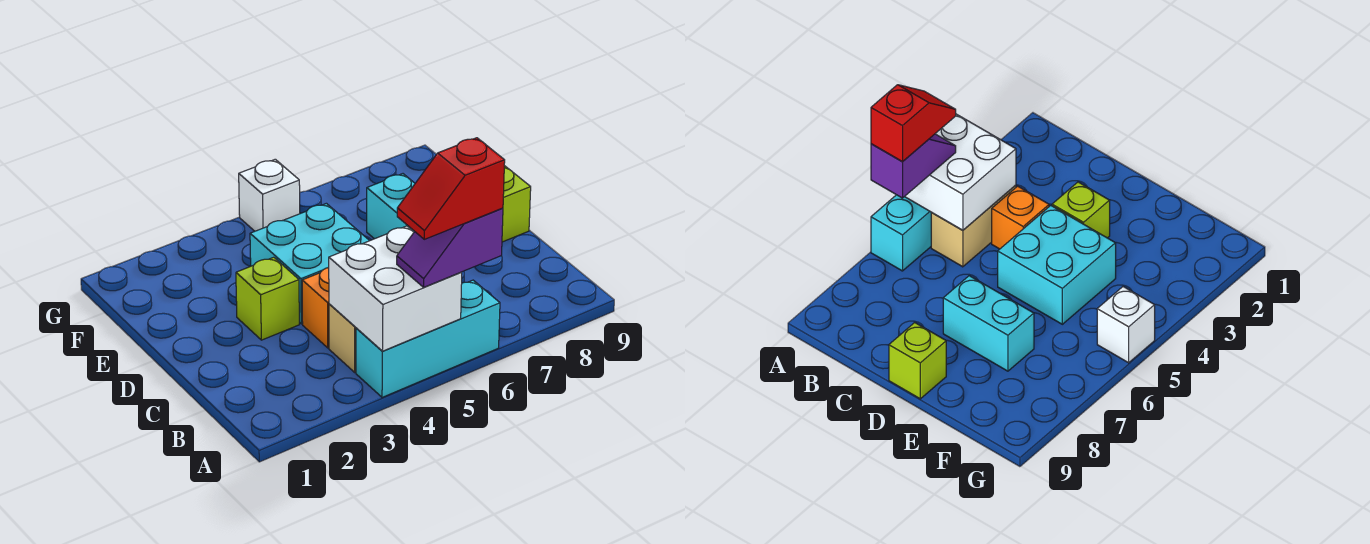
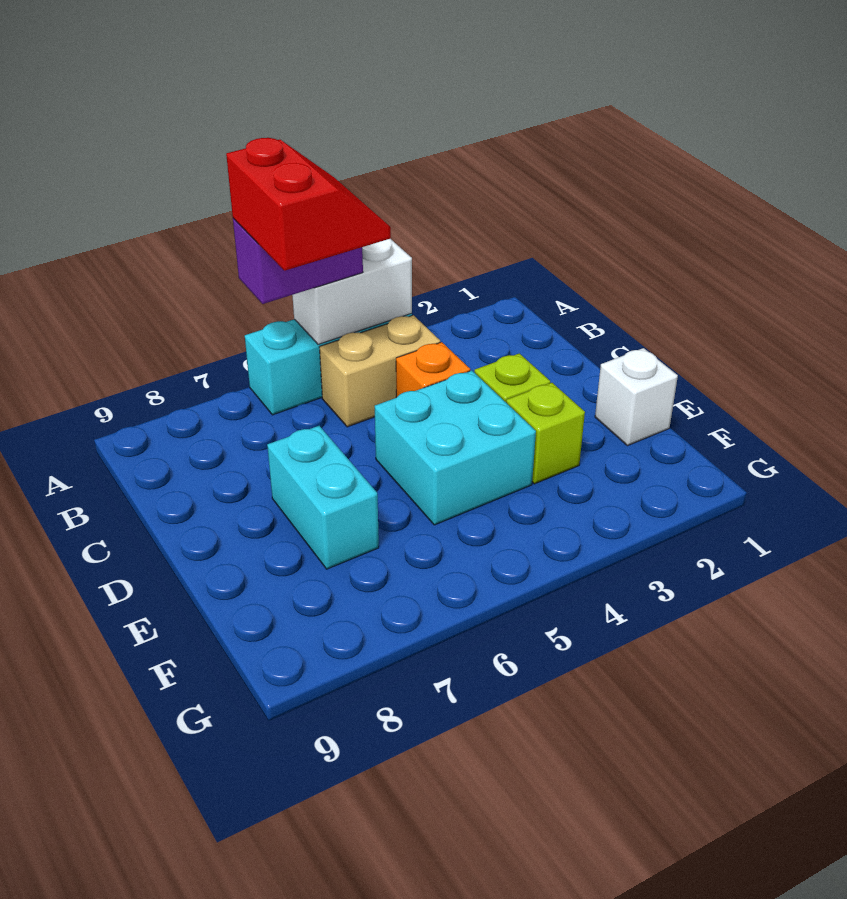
white 2x2 brick [329,226,462,351] -> white 1x2 brick [292,239,412,344]
purple 1x2 slope [397,208,503,287] -> purple 1x2 brick [233,218,363,304]
red 1x2 slope [397,138,505,239] -> red 2x2 slope [226,138,391,271]
lime 1x1 brick [502,166,531,242] -> lime 1x1 brick moved to [506,383,585,484]
white 1x1 brick [239,159,300,231] -> white 1x1 brick moved to [595,348,678,446]

